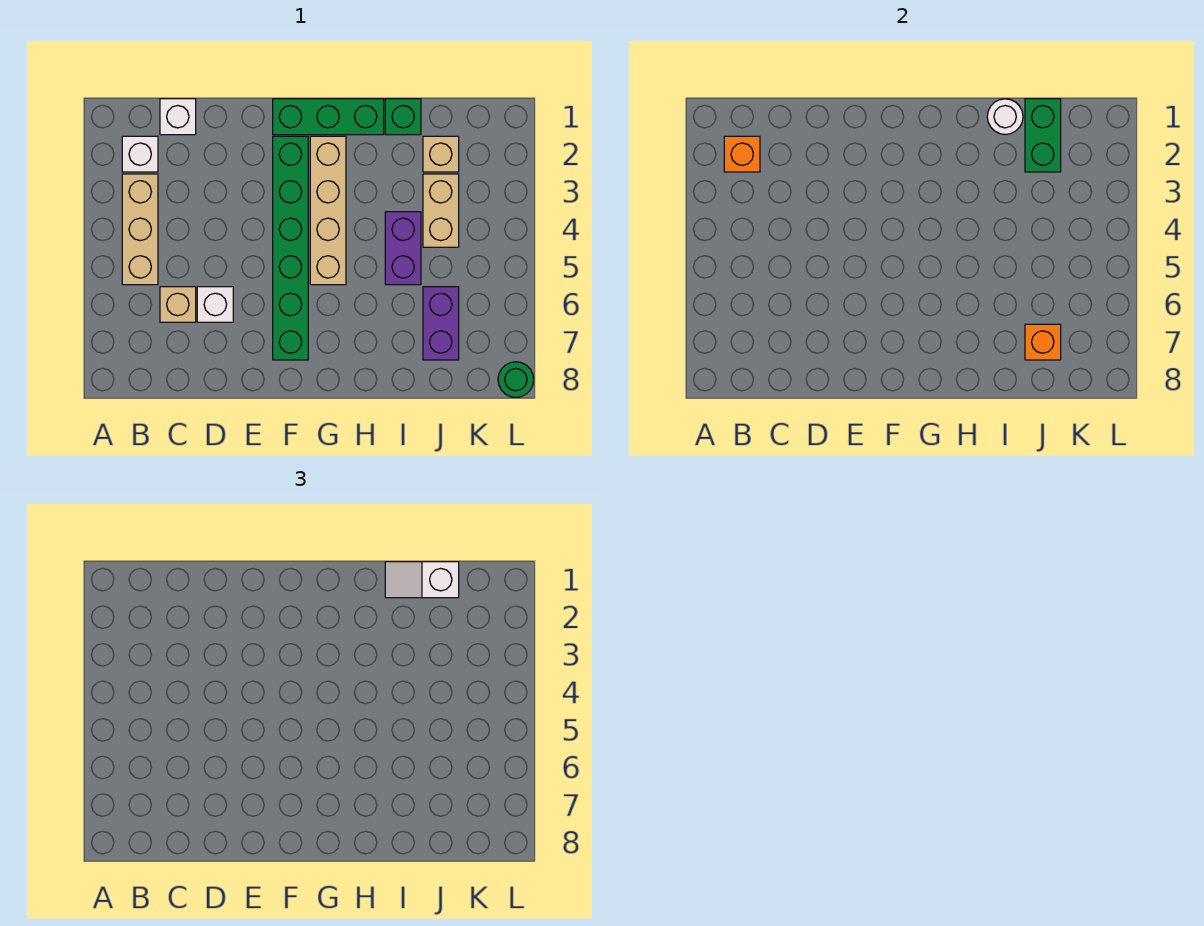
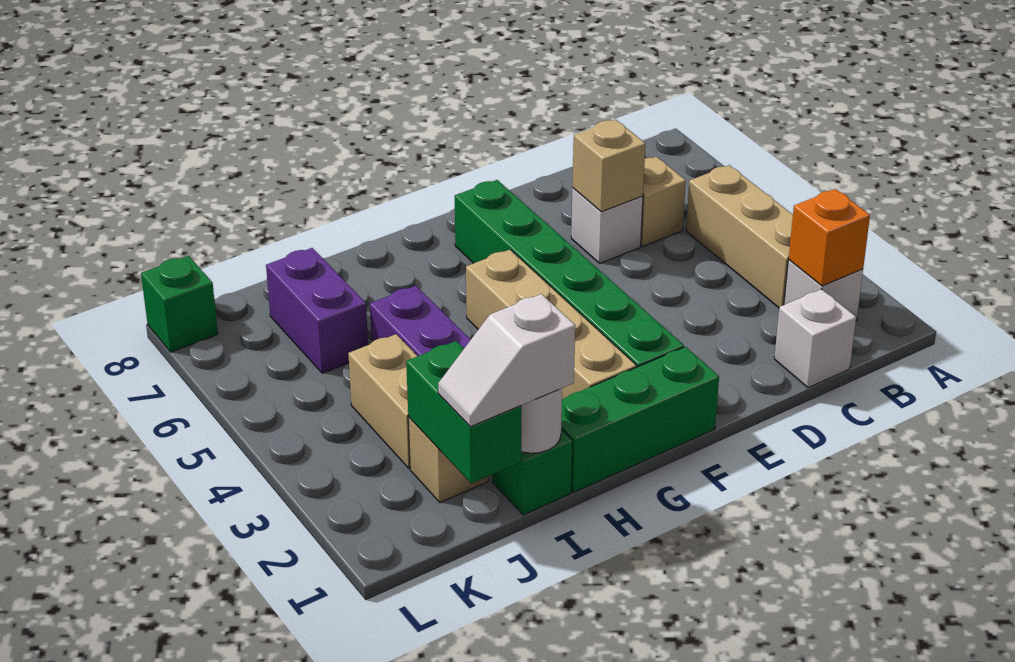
none -> tan 1x1 brick [573,119,645,212]
white 1x2 slope [385,562,459,598] -> white 1x2 slope turned to [438,294,575,427]
orange 1x1 brick [1025,324,1061,360] -> none
green 1x1 round brick [498,362,534,397] -> green 1x1 brick [141,256,218,352]

